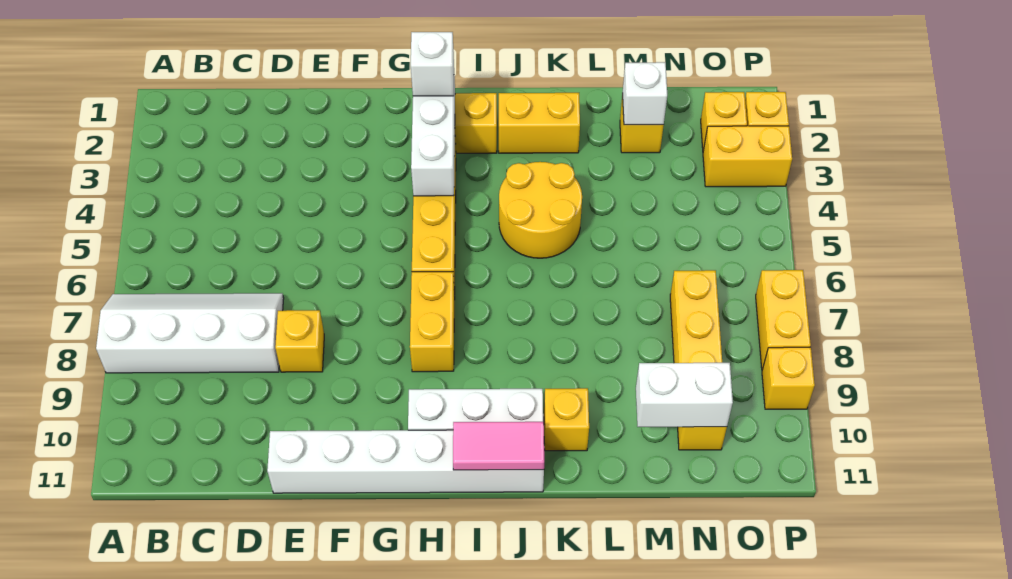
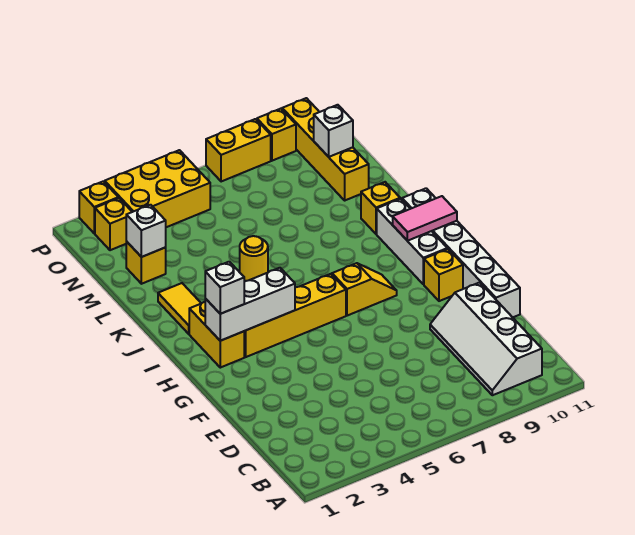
white 2x4 slope [96,293,284,373] -> white 2x4 slope moved to [430,283,542,395]
yellow 1x1 brick [275,310,324,372] -> yellow 1x1 brick moved to [424,249,463,301]
yellow 1x2 brick [410,272,455,372] -> yellow 1x2 slope [332,263,397,316]
pink 1x2 tile [453,422,544,470] -> pink 1x2 tile turned to [393,196,457,241]
yellow 1x2 brick [499,93,580,153] -> yellow 1x2 tile [158,283,201,334]
yellow 2x2 round brick [499,162,582,258] -> yellow 1x1 round brick [240,236,268,281]
white 1x2 brick [636,363,733,427] -> white 1x1 brick [314,105,353,157]
yellow 1x4 brick [670,270,727,450] -> yellow 1x4 brick turned to [282,98,369,200]
yellow 1x2 brick [703,126,792,187] -> yellow 2x3 brick [105,150,210,227]

